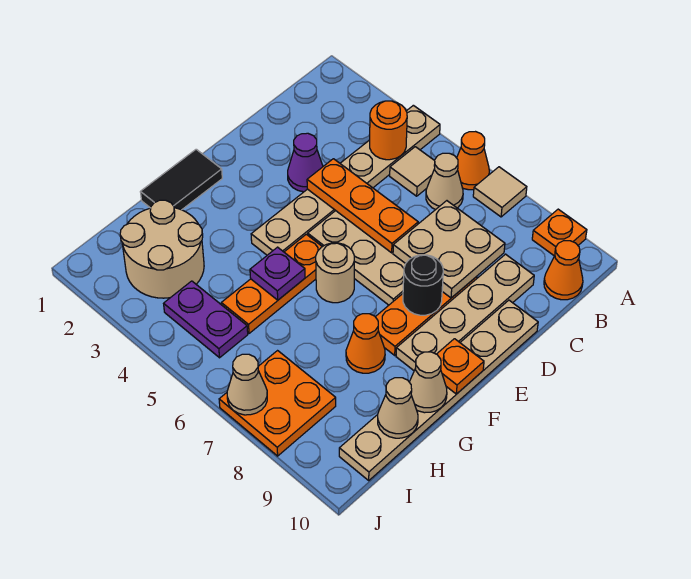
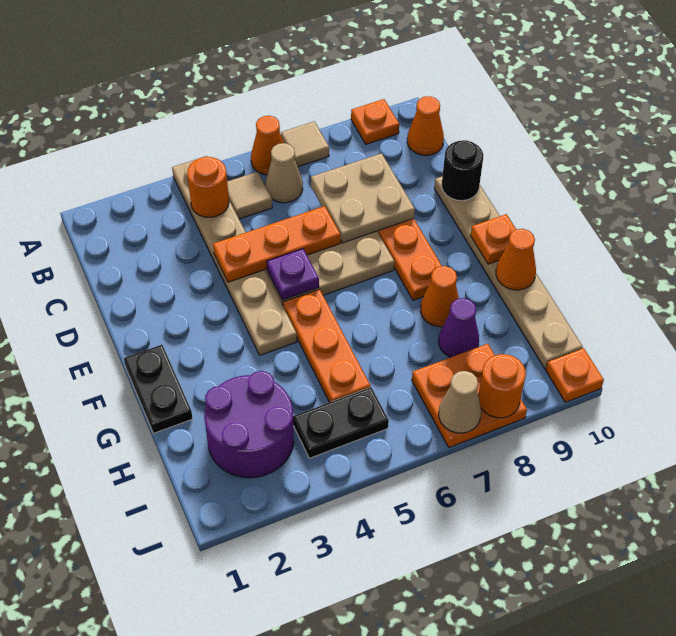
tan 1x4 plate [396,254,534,370] -> none
purple 1x1 cone [288,133,323,192] -> purple 1x1 cone moved to [439,298,479,357]
black 1x1 round brick [403,255,443,315] -> black 1x1 round brick moved to [442,140,483,201]
black 1x2 tile [141,149,222,210] -> black 1x2 plate [124,345,193,433]
tan 1x1 round brick [316,243,354,303] -> none
purple 1x1 plate [250,247,305,300] -> purple 1x1 plate moved to [267,249,319,300]
tan 1x1 cone [409,352,447,413] -> orange 1x1 cone [496,229,536,290]
tan 2x2 round brick [120,200,204,298] -> purple 2x2 round brick [204,371,294,478]
tan 1x1 cone [378,378,418,438] -> none
purple 1x2 plate [164,281,248,358] -> black 1x2 plate [293,387,389,458]
none -> orange 1x1 round brick [478,354,526,418]
none -> orange 1x1 plate [546,348,604,402]

